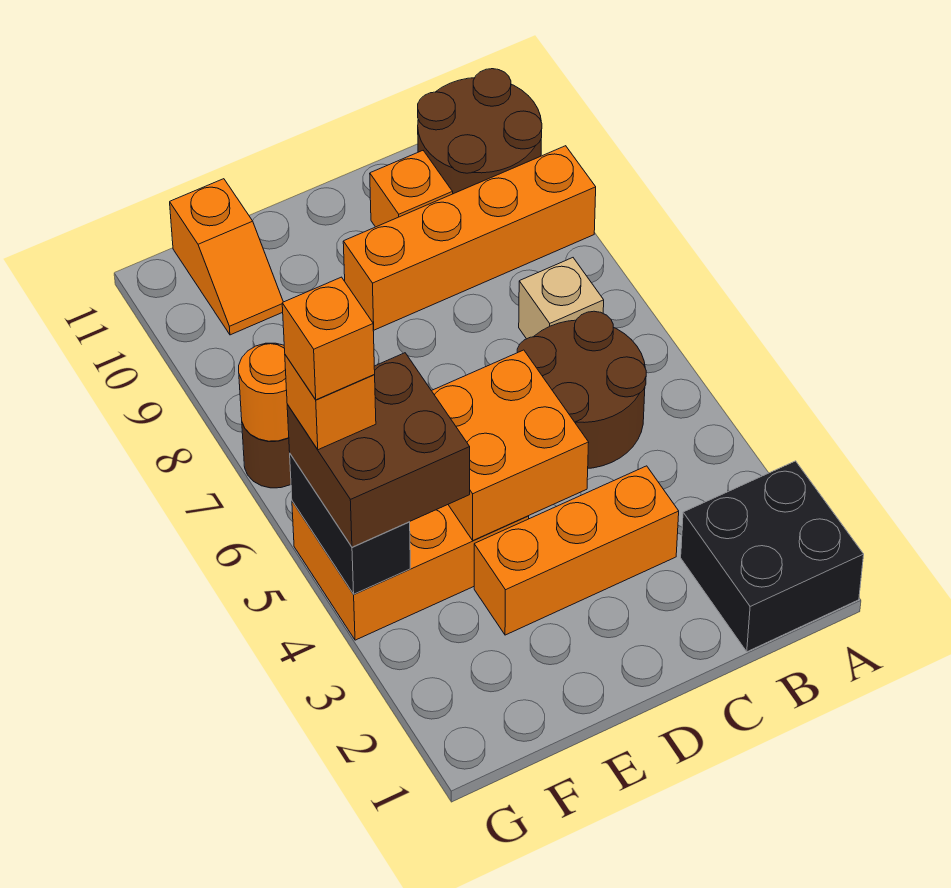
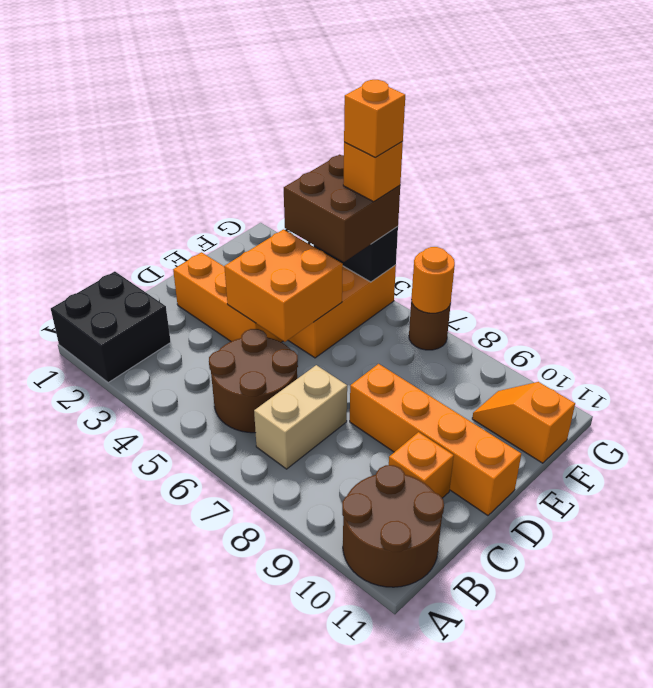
orange 1x4 brick [343,146,596,330] -> orange 1x4 brick turned to [350,364,521,515]
tan 1x1 brick [519,258,604,339] -> tan 1x2 brick [254,365,347,469]
orange 1x3 brick [474,466,679,635] -> orange 1x3 brick turned to [173,252,283,342]

